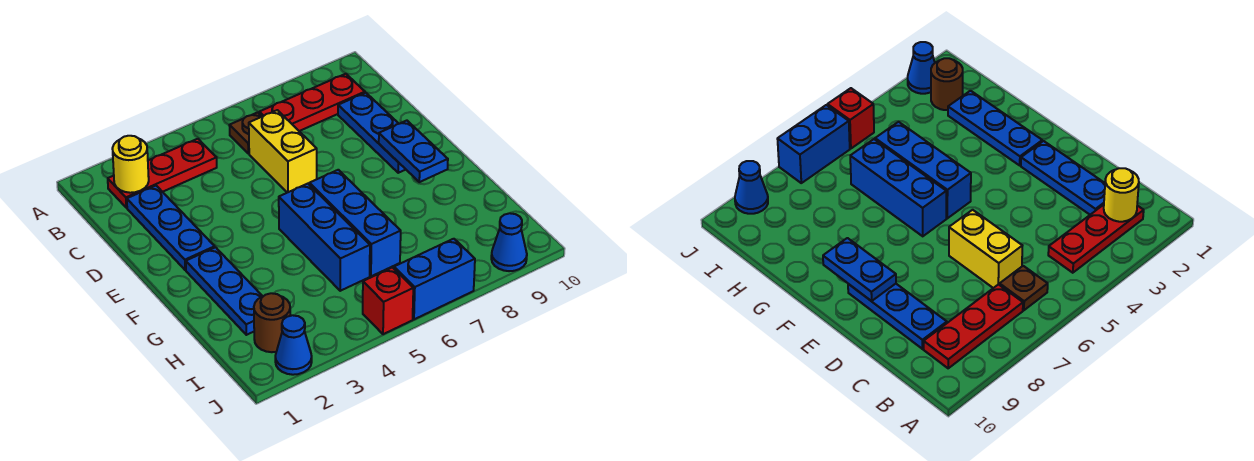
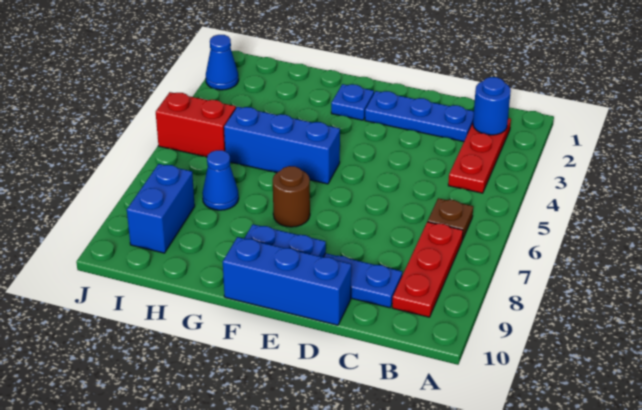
yellow 1x1 round brick [112,136,149,193] -> blue 1x1 round brick [473,77,511,135]
yellow 1x2 brick [249,110,317,193] -> none
blue 1x3 plate [186,247,262,335] -> blue 1x1 plate [331,84,374,120]
blue 1x3 brick [309,170,401,276] -> blue 1x3 brick moved to [223,237,351,325]
brown 1x1 round brick [254,293,290,352] -> brown 1x1 round brick moved to [273,166,310,227]
red 1x1 brick [363,268,413,334] -> red 1x2 brick [156,92,236,157]
blue 1x2 brick [394,239,475,319] -> blue 1x2 brick moved to [127,164,195,253]
blue 1x1 cone [491,213,527,271] -> blue 1x1 cone moved to [202,150,239,210]

